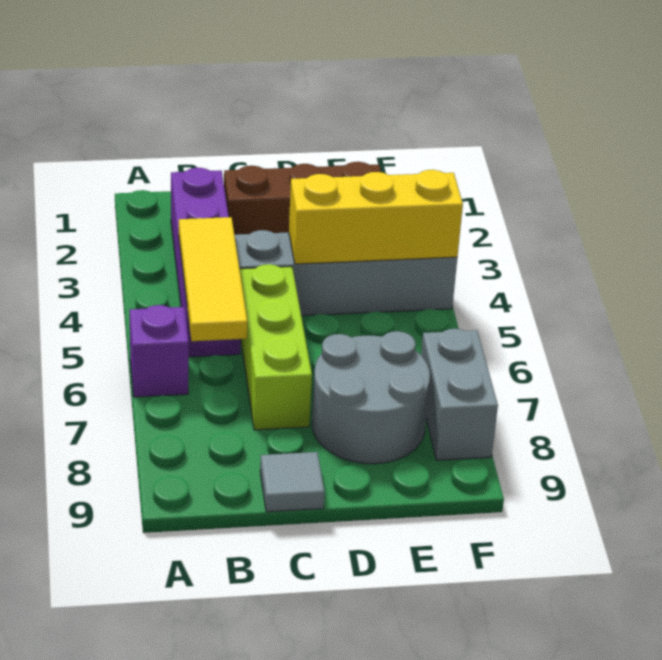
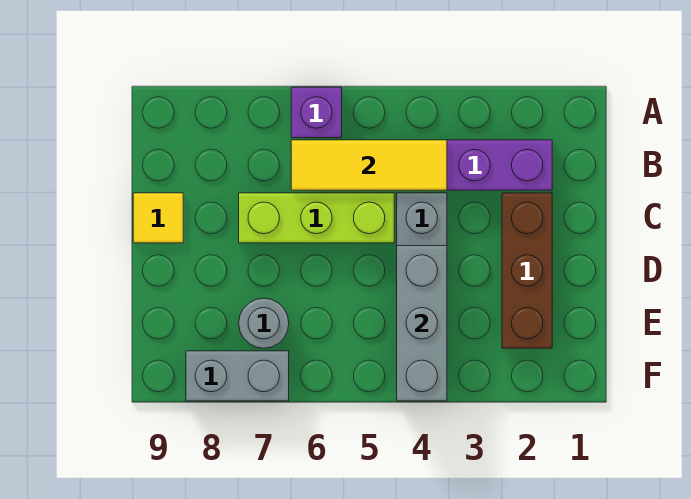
grey 1x1 tile [260,452,325,512] -> yellow 1x1 tile [133,193,183,243]
yellow 1x3 brick [289,170,463,264] -> grey 1x3 brick [397,246,447,401]
grey 2x2 round brick [312,331,430,464] -> grey 1x1 round brick [239,298,289,348]

